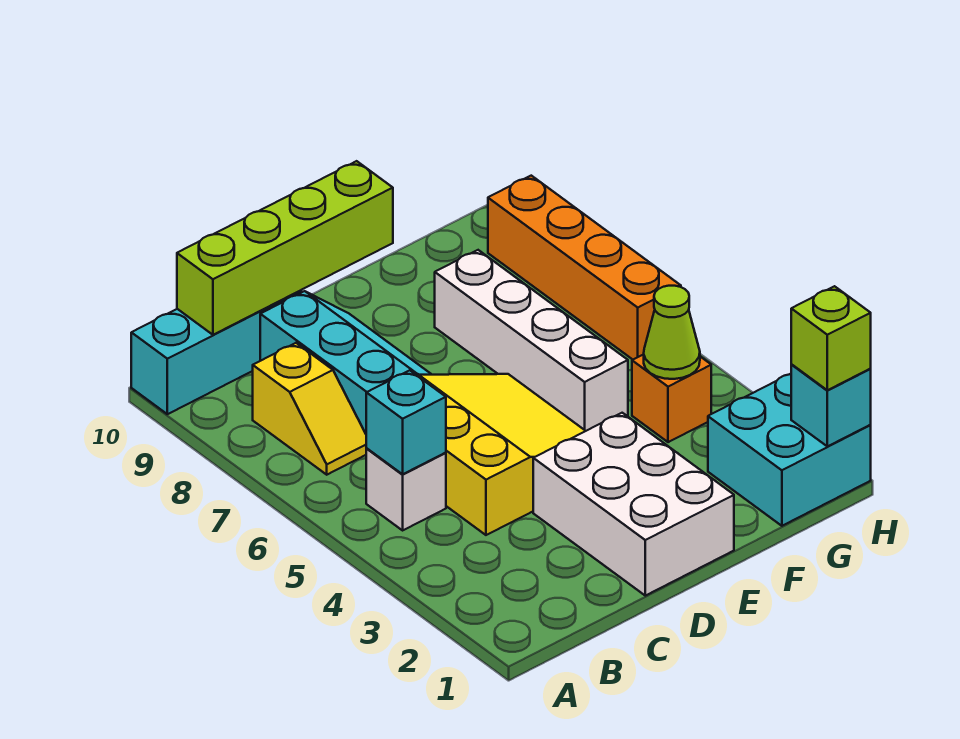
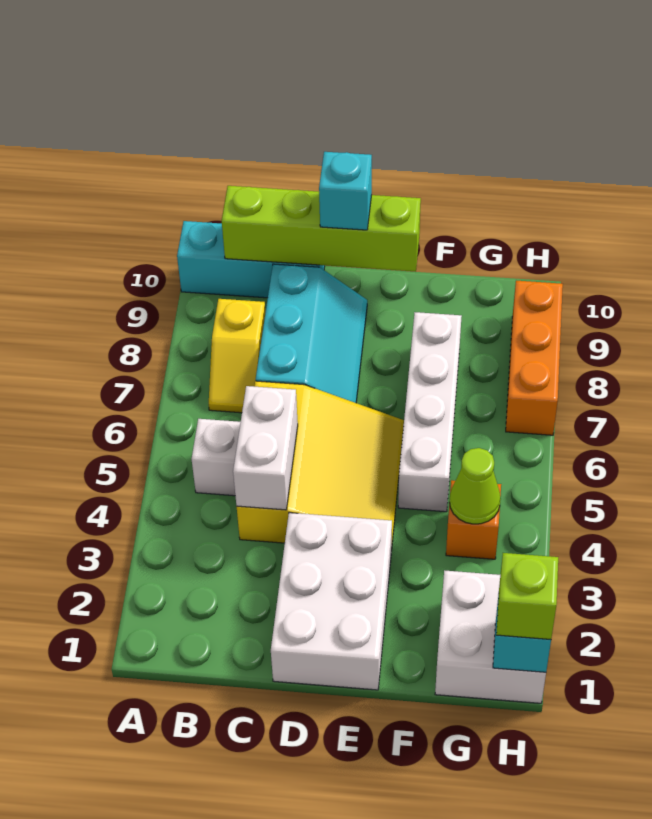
cyan 1x1 brick [366,370,446,474] -> cyan 1x1 brick moved to [319,152,372,230]
none -> white 1x2 brick [233,386,298,510]
cyan 2x2 brick [708,374,871,526] -> white 2x2 brick [435,570,546,703]
orange 1x4 brick [488,176,681,359] -> orange 1x3 brick [506,281,563,435]

